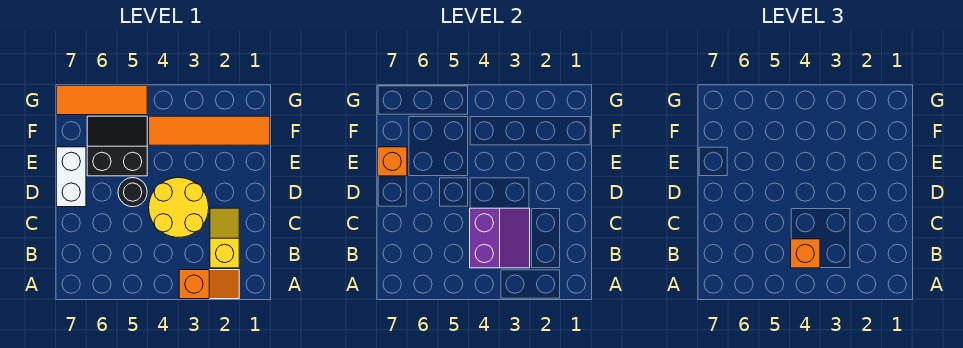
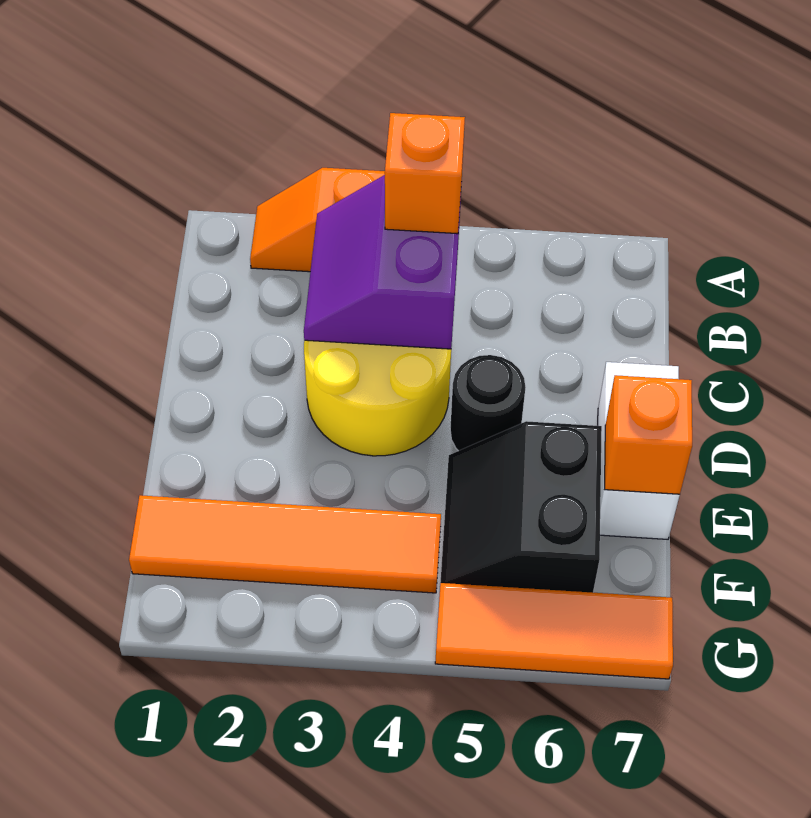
yellow 1x2 slope [210,208,239,268] -> none
black 2x2 slope [87,116,147,176] -> black 2x2 slope turned to [440,421,602,593]

